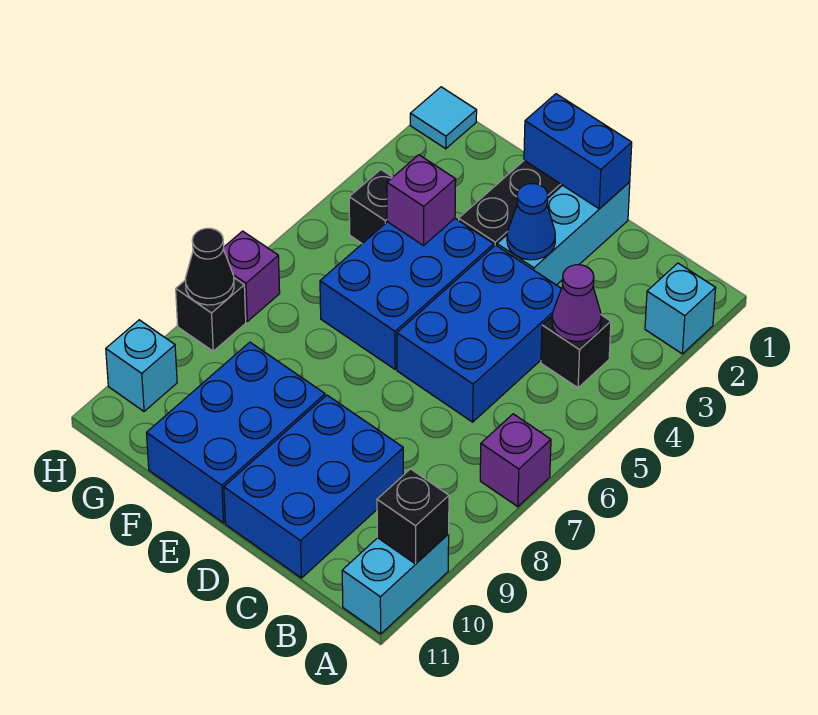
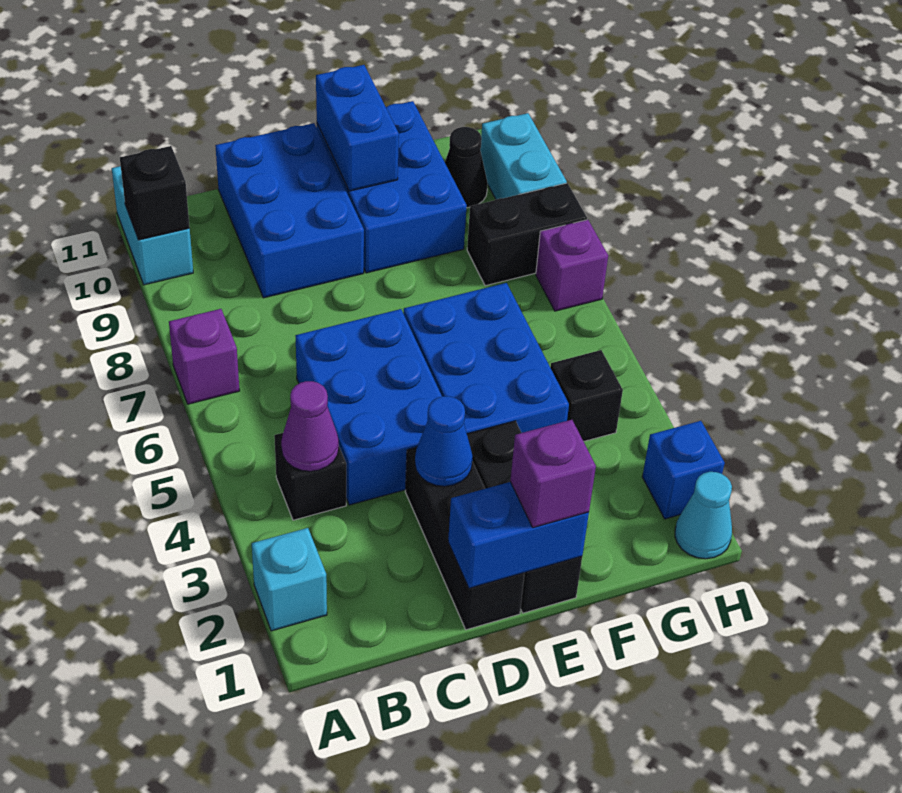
cyan 1x3 brick [497,182,630,285] -> black 1x3 brick [405,447,525,630]
none -> blue 1x2 brick [316,65,399,191]
purple 1x1 brick [387,155,456,246] -> purple 1x1 brick moved to [510,420,596,528]
cyan 1x1 tile [410,87,477,149] -> cyan 1x1 cone [675,472,732,559]
none -> blue 1x1 brick [642,421,725,519]
black 1x1 brick [176,278,246,351] -> black 1x2 brick [467,183,587,286]
black 1x1 cone [185,228,234,305] -> black 1x1 cone moved to [445,127,488,208]
cyan 1x1 brick [106,320,177,411] -> cyan 1x2 brick [480,113,567,199]

